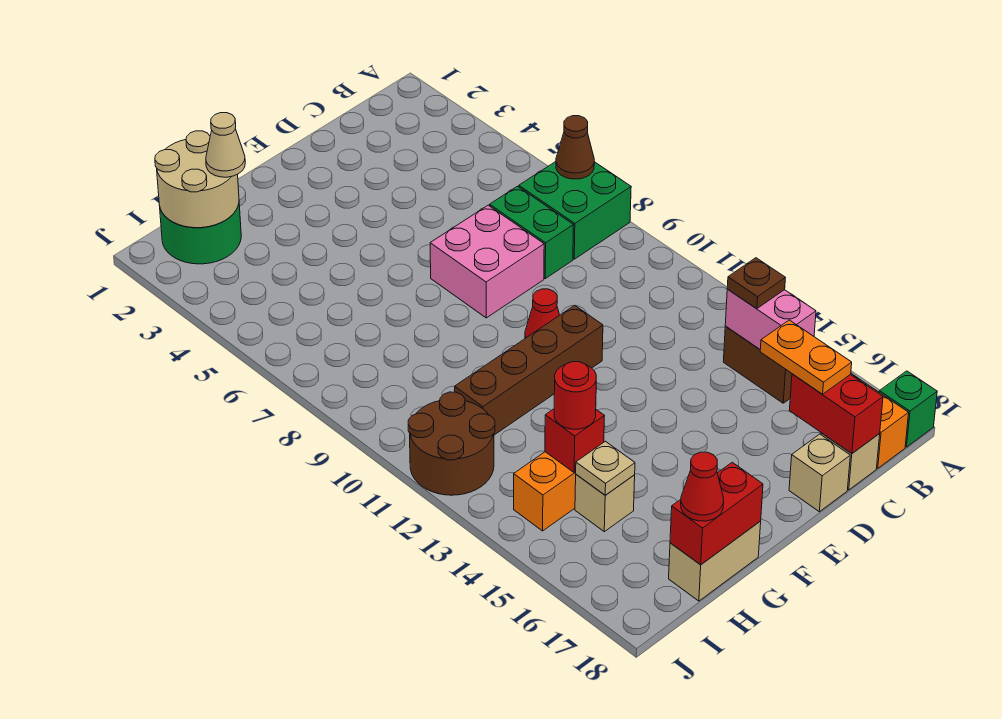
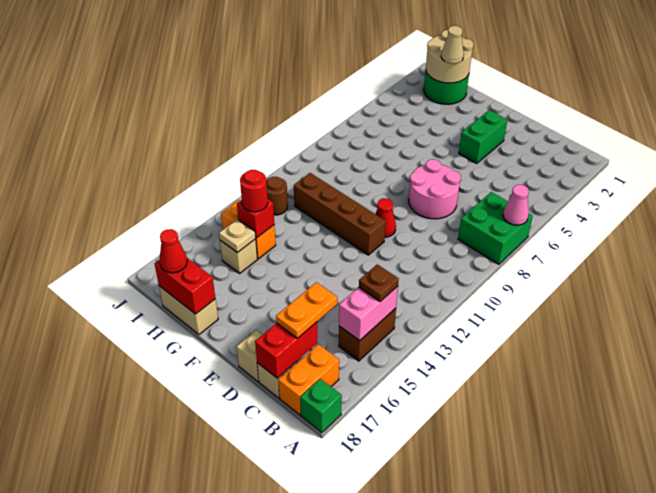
brown 1x1 cone [556,116,594,179] -> pink 1x1 cone [503,185,529,225]
green 1x2 brick [490,186,573,278] -> green 1x2 brick moved to [459,110,507,163]
pink 2x2 brick [430,205,544,318] -> pink 2x2 round brick [409,159,461,219]
brown 2x2 round brick [408,392,495,495] -> brown 1x1 round brick [266,177,288,215]

